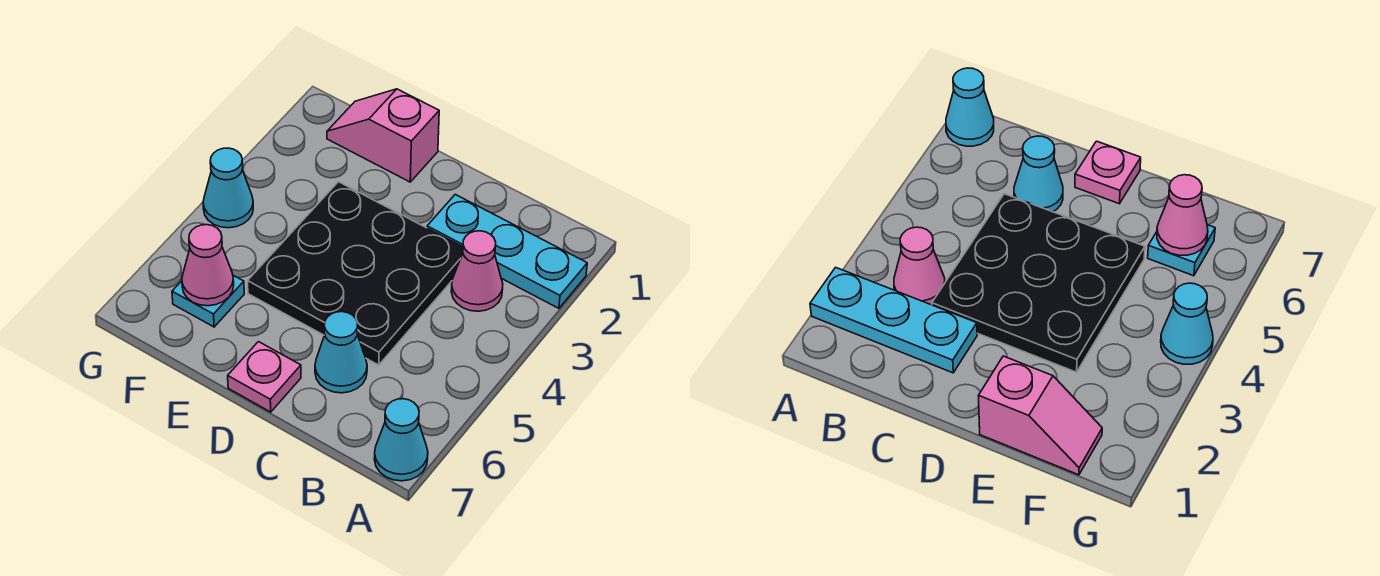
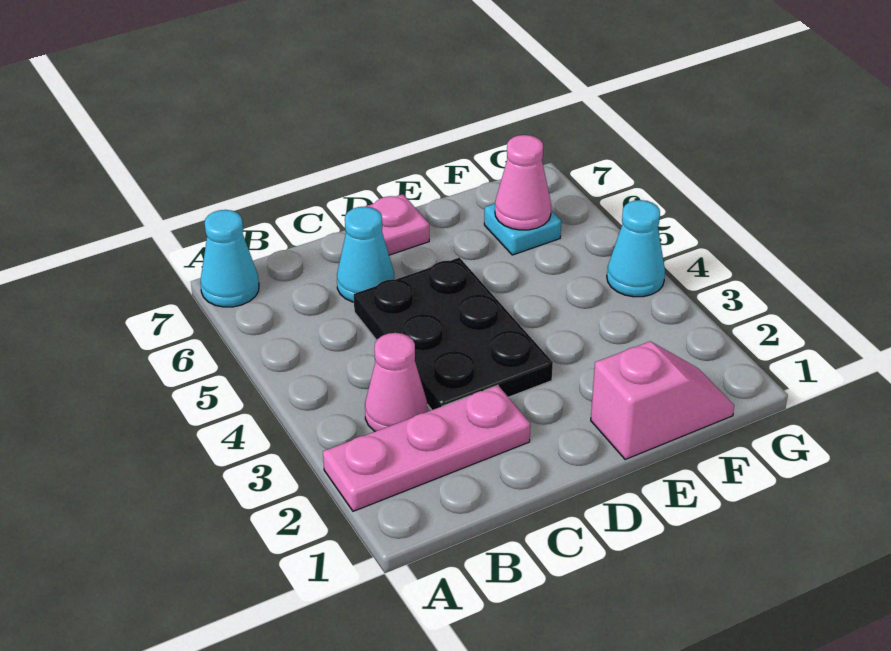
cyan 1x3 plate [427,194,587,308] -> pink 1x3 plate [323,385,530,511]
black 3x3 plate [248,182,463,365] -> black 2x3 plate [354,257,553,410]

